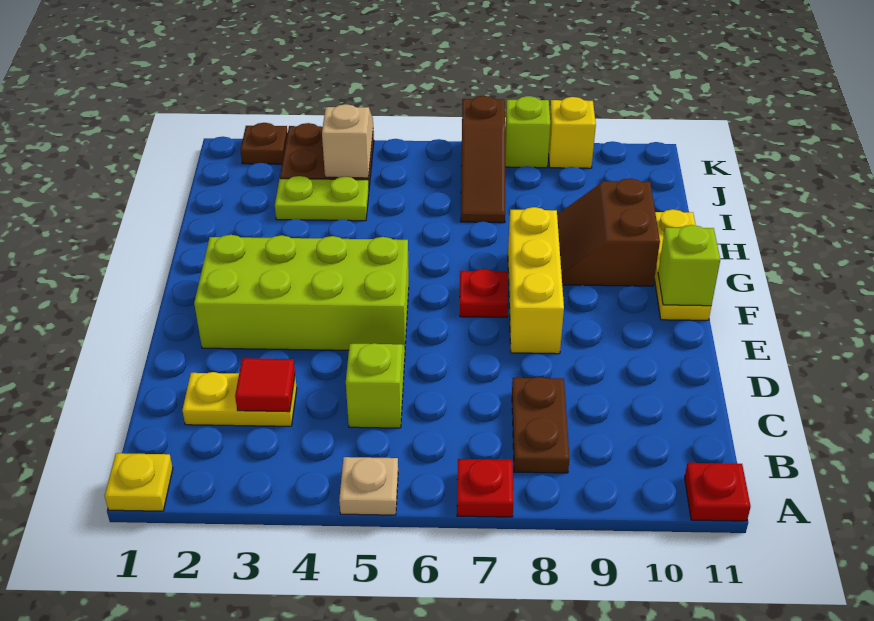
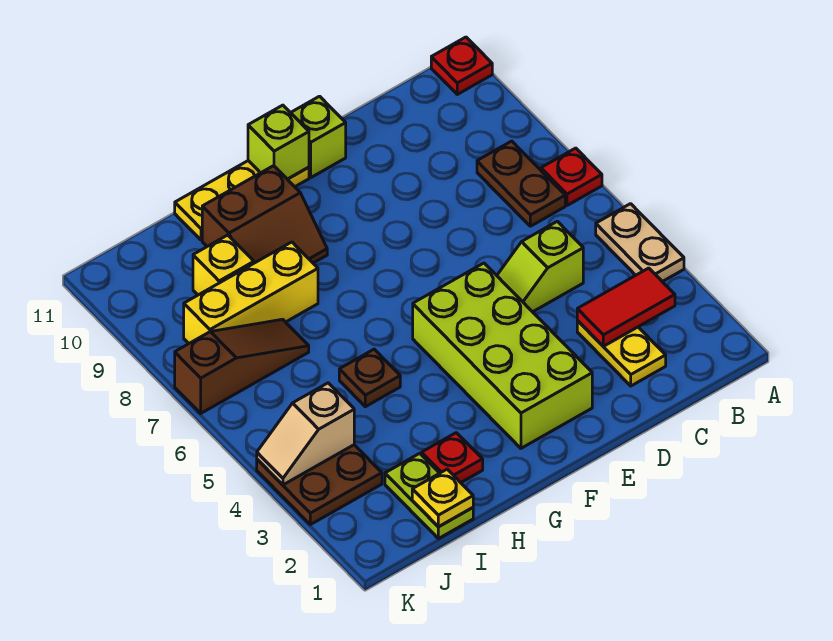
yellow 1x1 plate [105,453,173,511] -> yellow 1x1 plate moved to [412,469,473,527]
tan 1x1 plate [339,457,398,515] -> tan 1x2 plate [596,204,684,282]
brown 1x2 plate [512,377,570,473] -> brown 1x2 plate turned to [477,141,565,226]
red 1x1 tile [235,358,295,412] -> red 1x2 tile [577,268,675,346]
yellow 1x3 brick [508,207,564,354] -> yellow 1x3 brick moved to [184,242,318,343]
red 1x1 plate [460,269,508,317] -> red 1x1 plate moved to [422,433,483,483]
lime 1x2 plate [275,176,369,221] -> lime 1x2 plate moved to [385,453,473,539]
brown 1x1 plate [241,123,288,164] -> brown 1x1 plate moved to [339,349,400,407]
lime 1x1 brick [505,96,550,168] -> lime 1x1 brick moved to [291,96,346,177]
yellow 1x1 brick [549,97,596,168] -> yellow 1x1 brick moved to [193,235,254,295]

